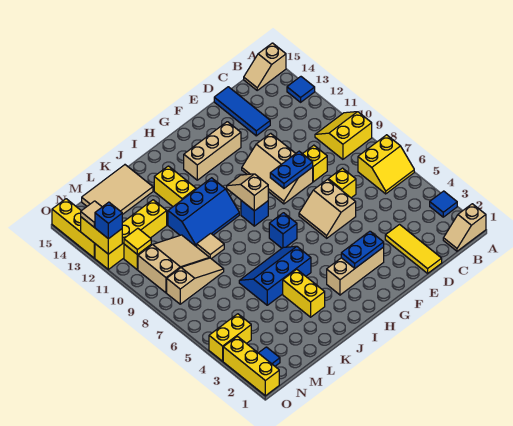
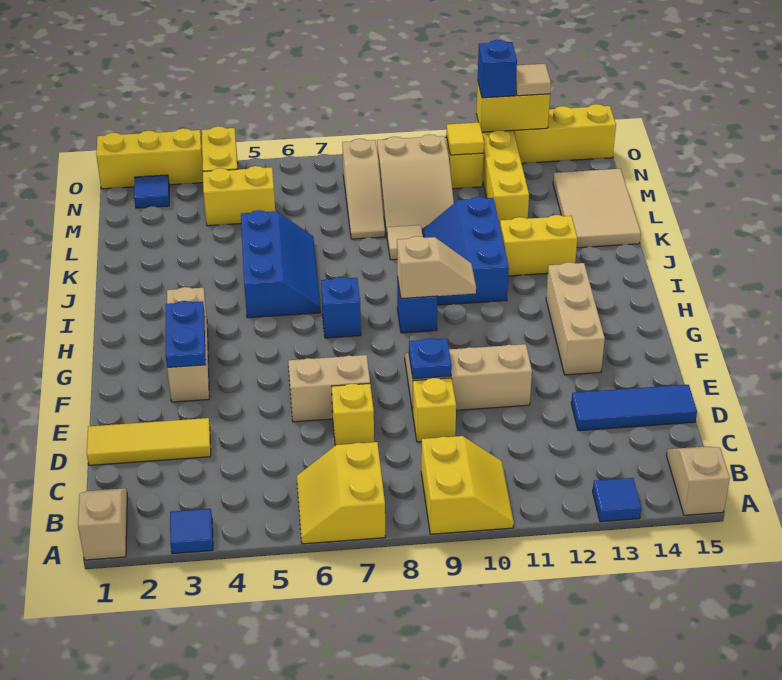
blue 1x2 plate [270,151,313,188] -> blue 1x1 plate [409,338,452,379]
yellow 1x2 brick [283,269,325,317] -> yellow 1x2 brick moved to [203,166,275,226]

